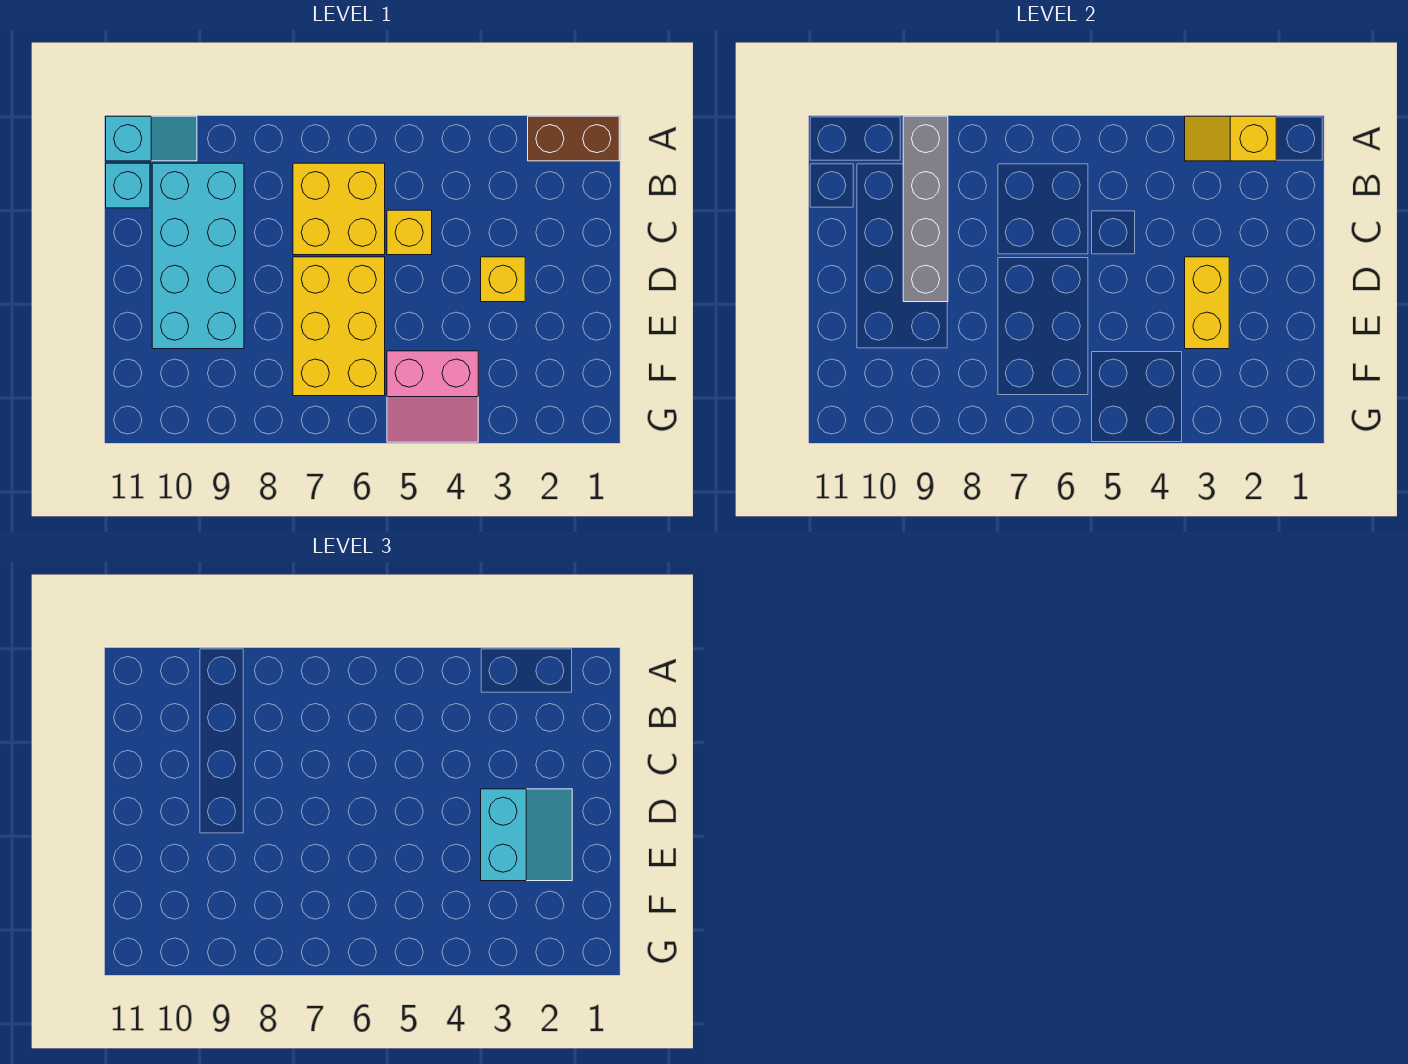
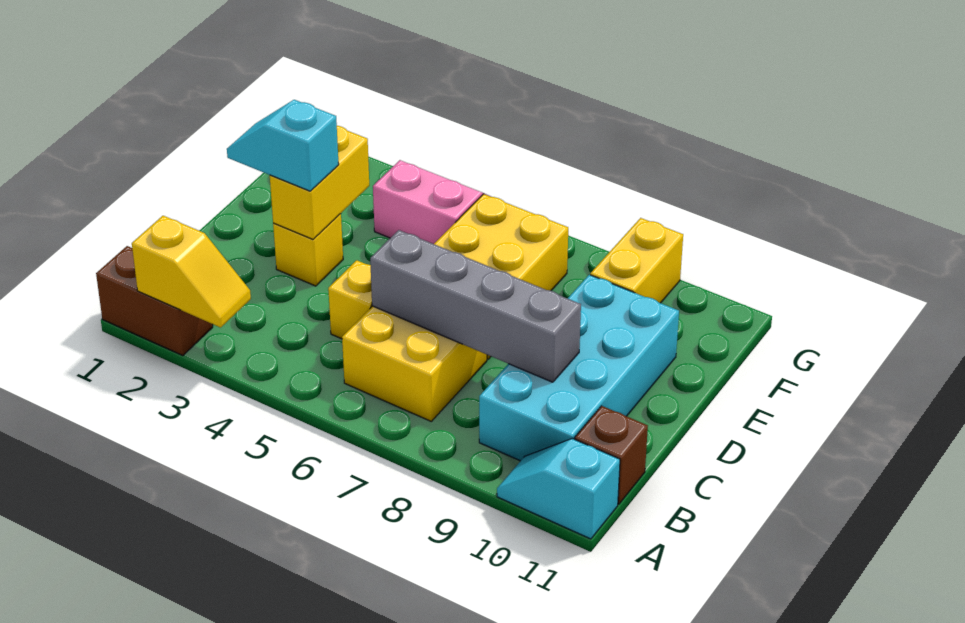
grey 1x4 brick [903,116,948,302] -> grey 1x4 brick turned to [370,230,581,382]
cyan 1x1 brick [106,163,150,208] -> brown 1x1 brick [575,406,648,504]
cyan 2x2 slope [481,789,572,881] -> cyan 1x2 slope [227,100,339,191]
none -> yellow 1x2 brick [590,218,683,303]

